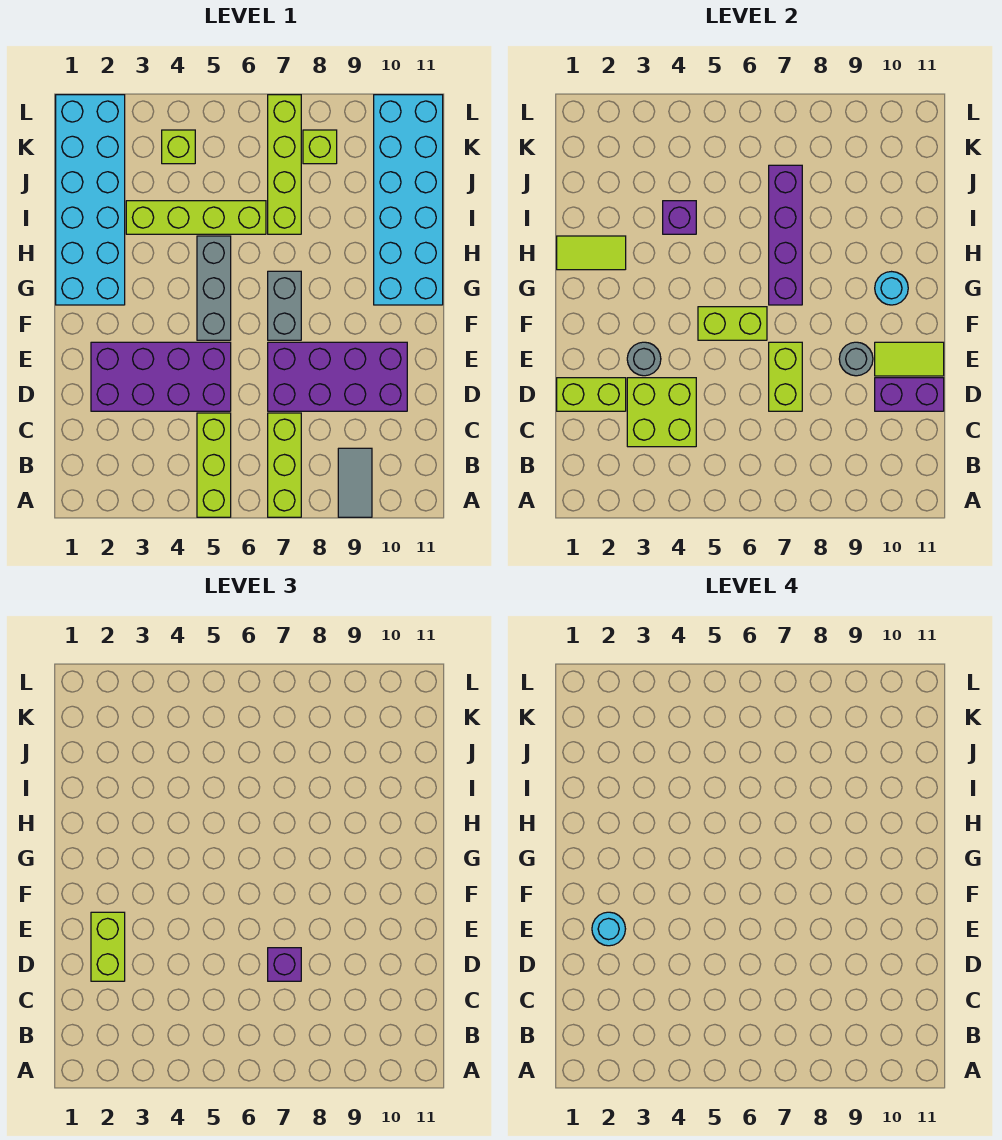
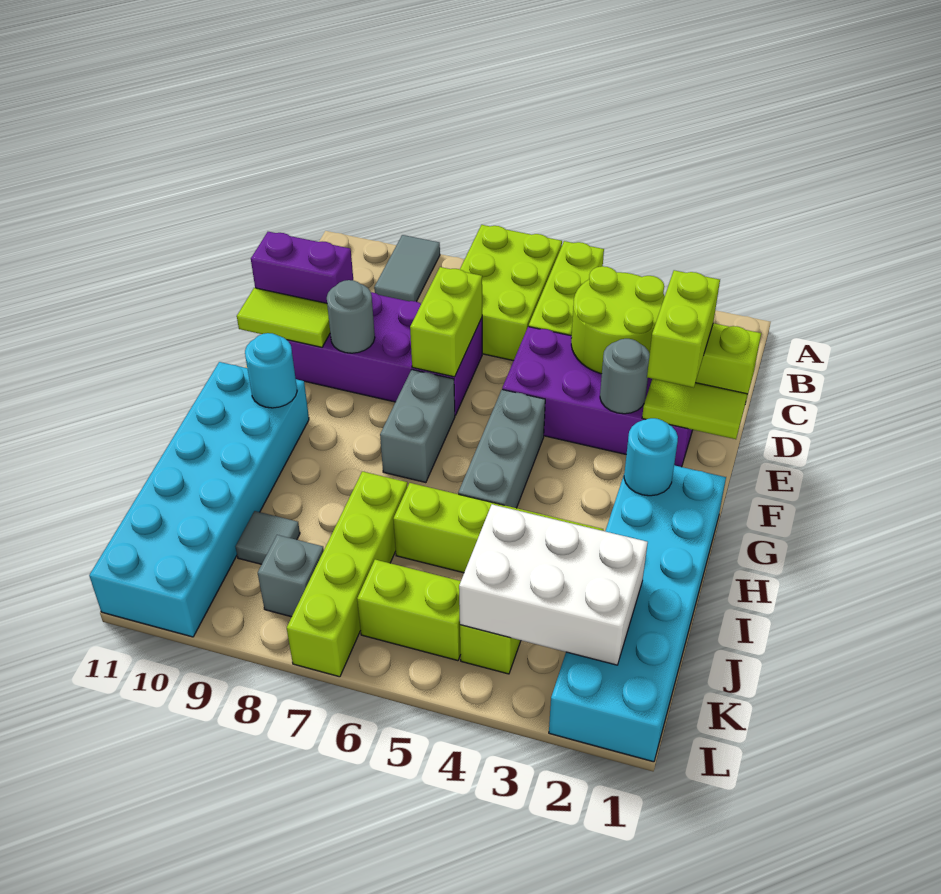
lime 1x3 brick [268,413,301,517] -> lime 2x3 brick [460,225,562,361]
lime 2x2 brick [627,378,696,447] -> lime 2x2 round brick [571,266,665,374]
purple 1x1 brick [268,948,301,981] -> none
cyan 1x1 round brick [592,912,625,946] -> cyan 1x1 round brick moved to [624,418,678,496]
lime 1x2 brick [698,307,767,340] -> lime 1x2 brick moved to [357,560,461,661]
purple 1x4 brick [769,165,802,305] -> none
lime 1x2 tile [557,236,626,270] -> lime 1x2 tile moved to [642,379,747,439]
purple 1x1 brick [663,201,696,234] -> none
none -> white 2x3 brick [459,504,648,665]
none -> grey 1x1 tile [235,511,300,564]
lime 1x1 brick [303,130,337,164] -> grey 1x1 brick [258,535,324,617]

